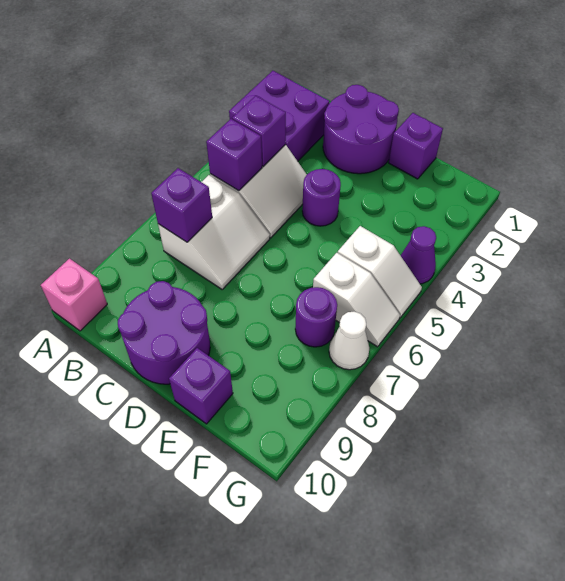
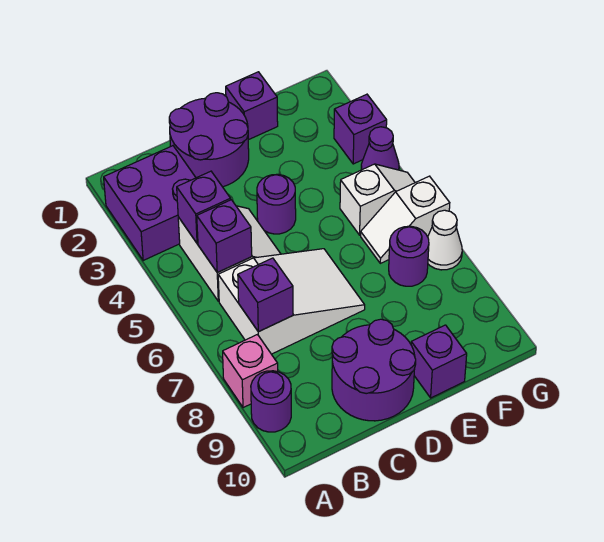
none -> purple 1x1 round brick [251,371,291,432]
pink 1x1 brick [41,259,107,331] -> pink 1x1 brick moved to [223,335,278,408]
white 2x2 slope [158,175,270,289] -> white 2x3 slope [218,249,365,354]
white 1x2 slope [313,253,400,347] -> white 1x2 slope turned to [361,176,450,263]
none -> purple 1x1 brick [334,94,387,164]

